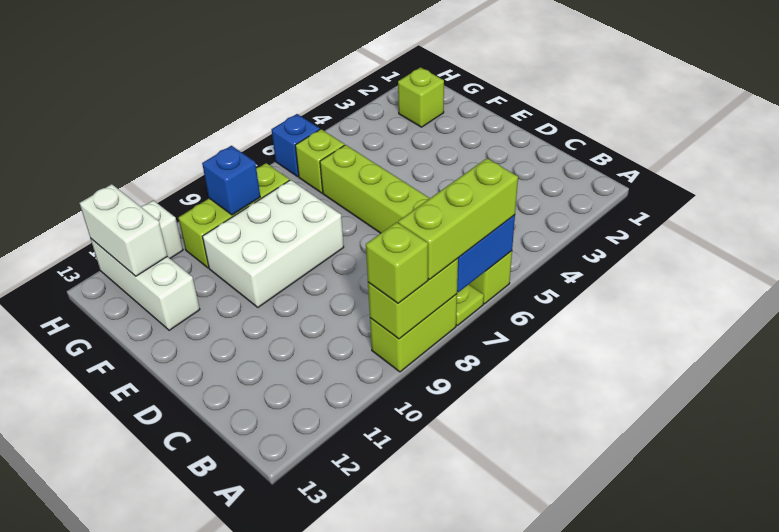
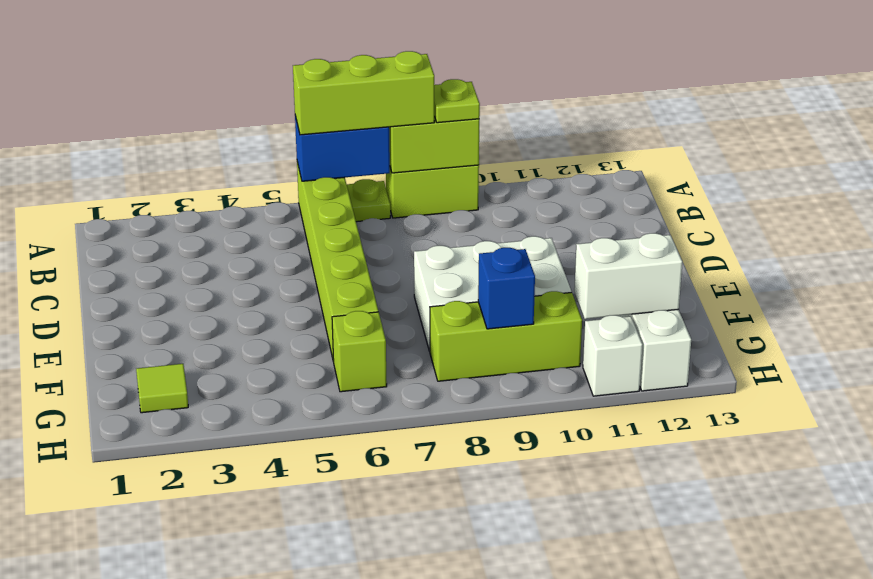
lime 1x1 brick [366,222,428,303] -> lime 1x1 plate [434,79,480,123]
lime 1x1 brick [398,67,444,127] -> lime 1x1 tile [136,364,188,413]
white 1x2 brick [80,184,167,276] -> white 1x2 brick turned to [574,233,682,319]
blue 1x1 brick [272,114,320,177] -> none

